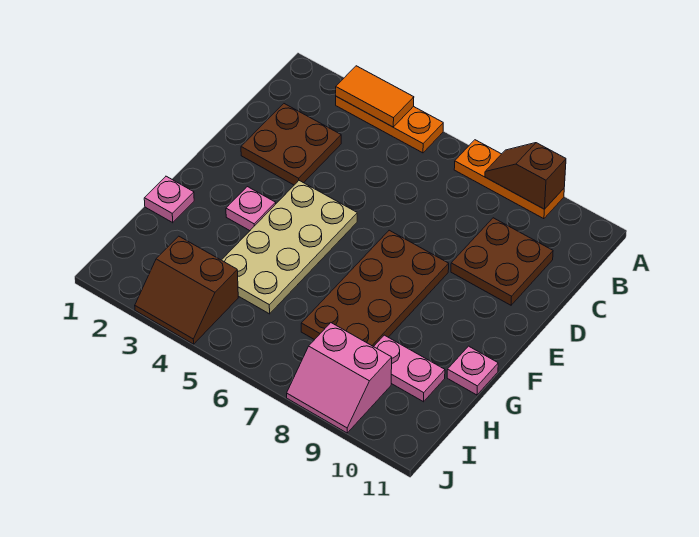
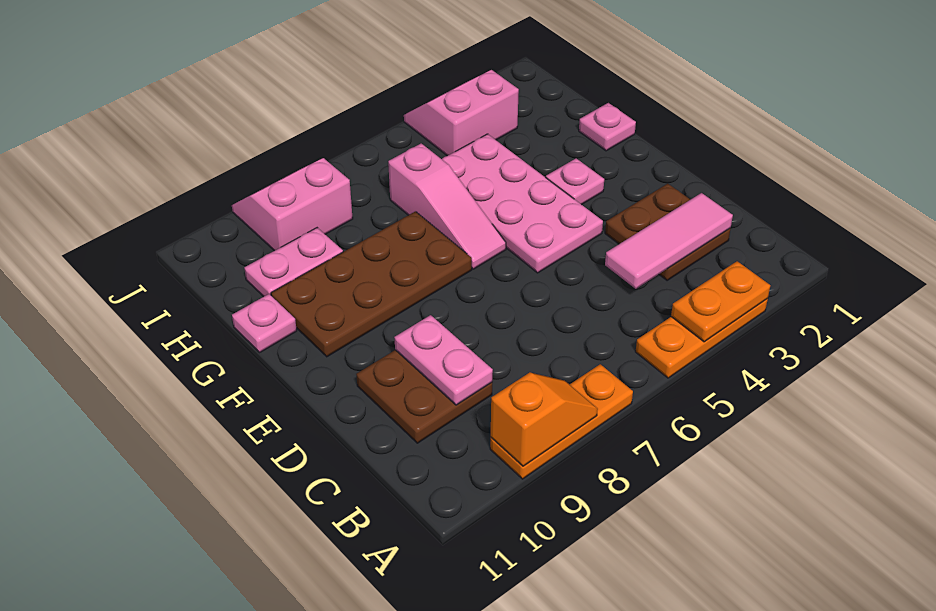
orange 1x2 tile [336,66,414,127] -> orange 1x2 plate [671,261,770,342]
brown 1x2 slope [485,143,566,209] -> orange 1x2 slope [491,372,598,466]
none -> pink 1x3 tile [605,193,733,289]
none -> pink 1x2 plate [394,315,493,405]
tan 2x4 plate [222,181,357,314] -> pink 2x4 plate [442,134,603,273]
brown 2x4 plate [301,230,449,347] -> brown 2x4 plate turned to [271,211,472,357]
none -> pink 1x3 slope [388,143,506,269]
brown 2x2 slope [135,236,238,344] -> pink 2x2 slope [404,70,519,156]

